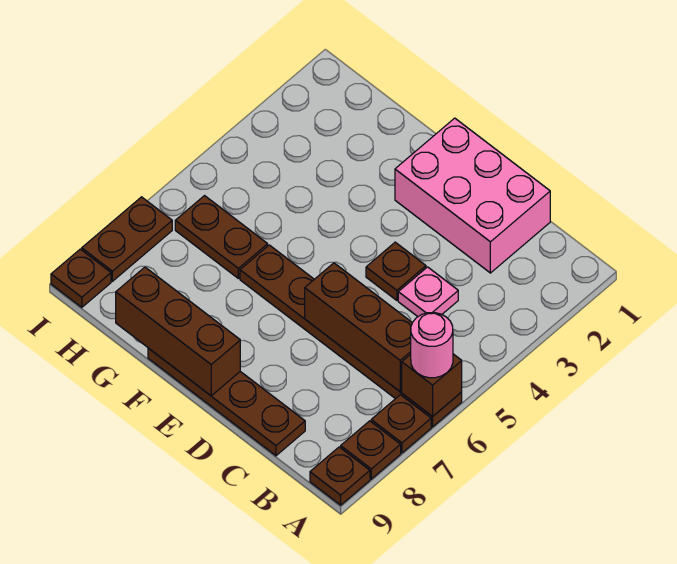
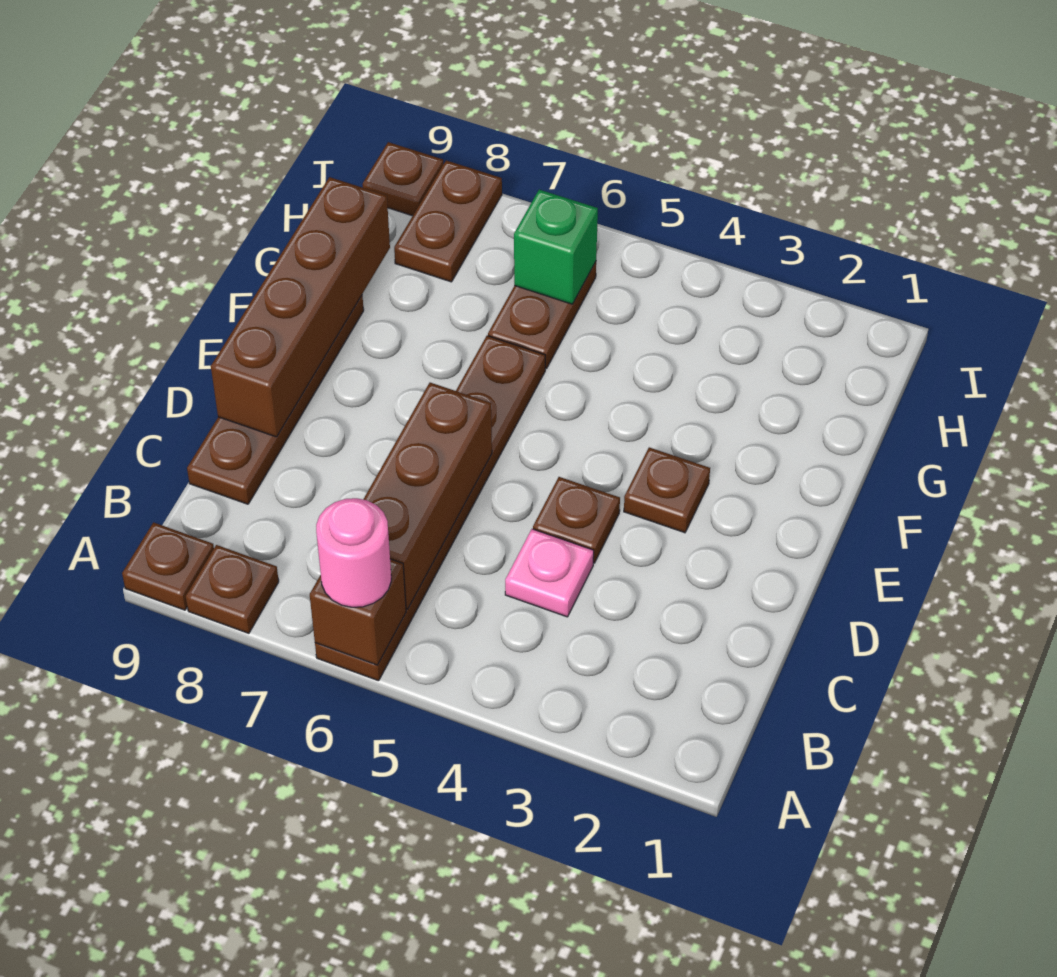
brown 1x1 plate [371,395,431,453] -> brown 1x1 plate moved to [624,447,710,533]
pink 2x3 brick [395,118,550,273] -> none
brown 1x3 brick [116,267,240,396] -> brown 1x4 brick [211,177,390,437]
none -> green 1x1 brick [514,190,598,304]
brown 1x2 plate [82,197,172,281] -> brown 1x2 plate turned to [394,160,502,282]

